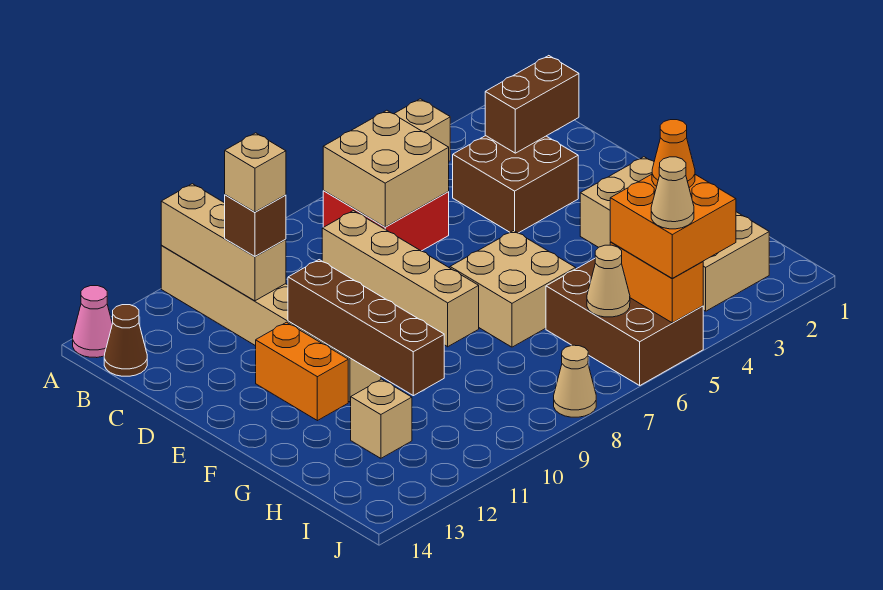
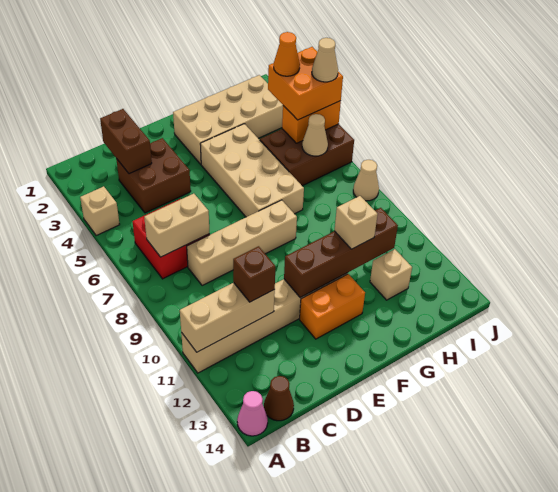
tan 2x2 brick [323,110,449,227] -> tan 1x2 brick [144,194,209,257]
tan 1x1 brick [225,133,286,212] -> tan 1x1 brick moved to [334,196,378,249]
tan 2x2 brick [450,231,576,347] -> tan 2x4 brick [200,124,304,217]

